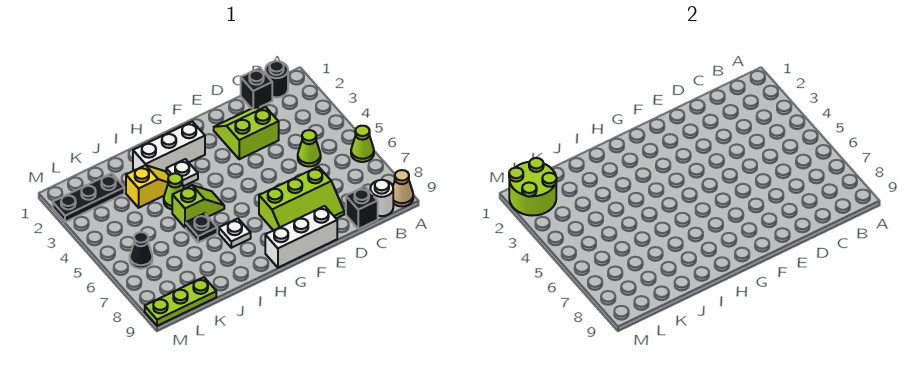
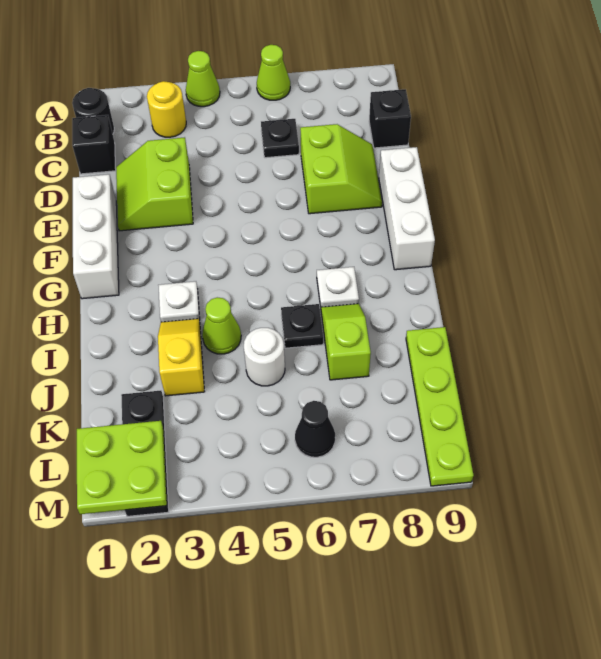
tan 1x1 cone [393,170,413,206] -> none
none -> yellow 1x1 round brick [147,81,186,137]
white 1x1 round brick [370,180,393,216] -> white 1x1 round brick moved to [244,328,285,386]
lime 1x1 cone [298,130,321,167] -> lime 1x1 cone moved to [186,51,220,107]
none -> black 1x1 plate [261,119,299,158]
lime 2x3 slope [259,167,344,231] -> lime 2x2 slope [300,124,382,214]
white 1x3 brick [133,122,205,172] -> white 1x3 brick moved to [73,174,119,299]
lime 1x2 slope [172,185,224,228] -> lime 1x2 slope moved to [321,304,371,380]
lime 1x3 plate [145,277,216,326] -> lime 1x4 plate [406,327,473,486]
lime 2x2 round brick [509,158,557,216] -> lime 2x2 plate [77,421,167,514]

